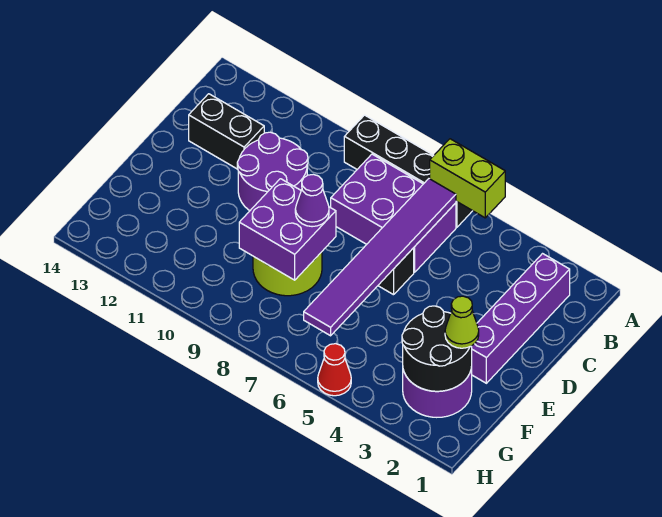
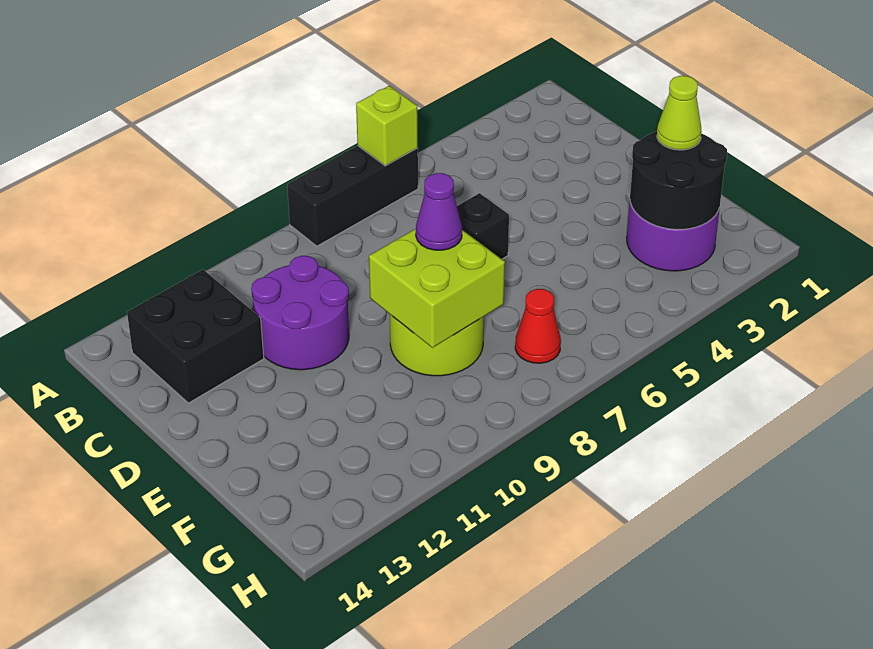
lime 1x2 brick [430,139,505,218] -> lime 1x1 brick [356,86,418,166]
black 1x4 brick [344,115,472,227] -> black 1x3 brick [287,146,418,246]
purple 1x4 brick [472,254,570,383] -> none
purple 2x3 brick [330,154,456,272] -> none
purple 1x6 tile [304,179,456,336] -> none
black 1x2 brick [189,94,264,169] -> black 2x2 brick [127,270,264,403]
purple 2x2 brick [239,179,336,280] -> lime 2x2 brick [369,229,505,348]
red 1x1 cone [318,344,351,396] -> red 1x1 cone moved to [515,289,561,363]

